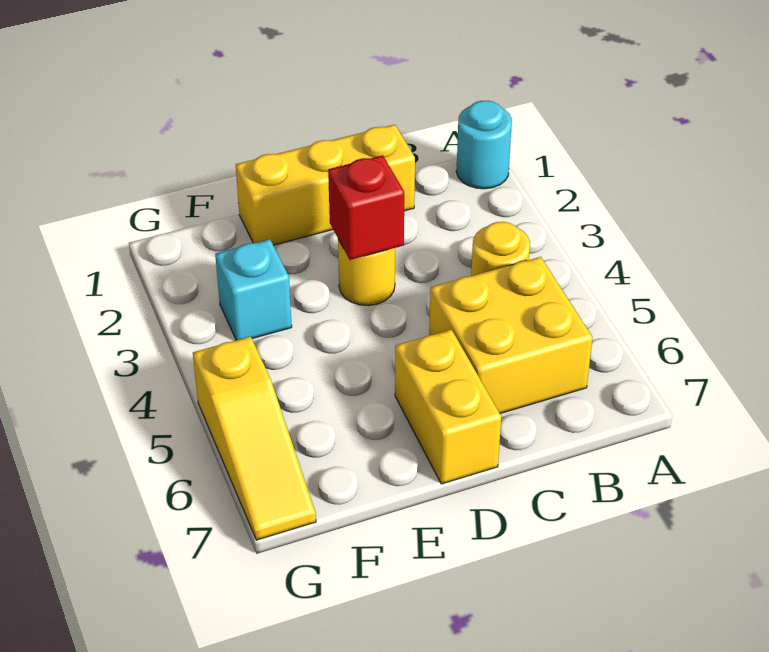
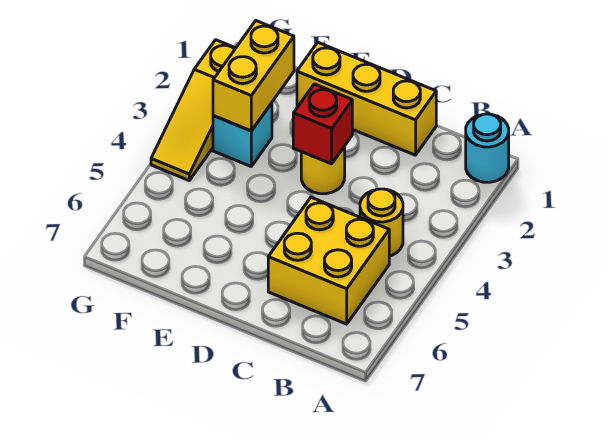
yellow 1x2 brick [395,330,501,484] -> yellow 1x2 brick moved to [213,21,294,131]
yellow 1x3 slope [193,337,316,540] -> yellow 1x3 slope moved to [151,40,236,180]

